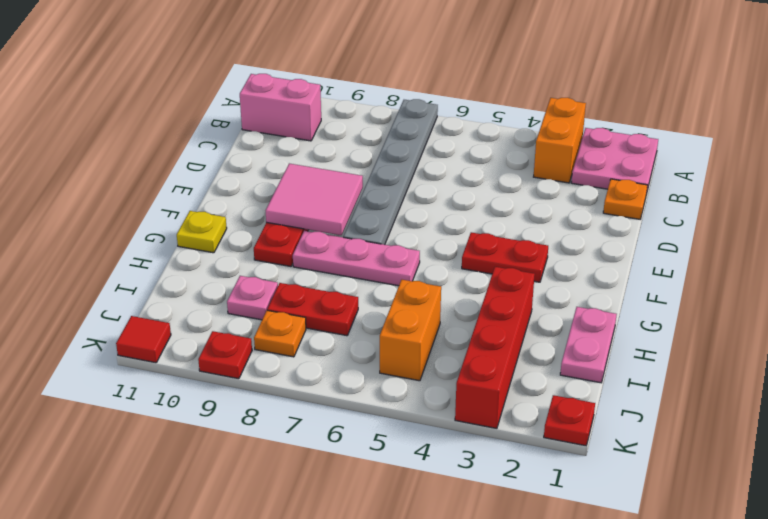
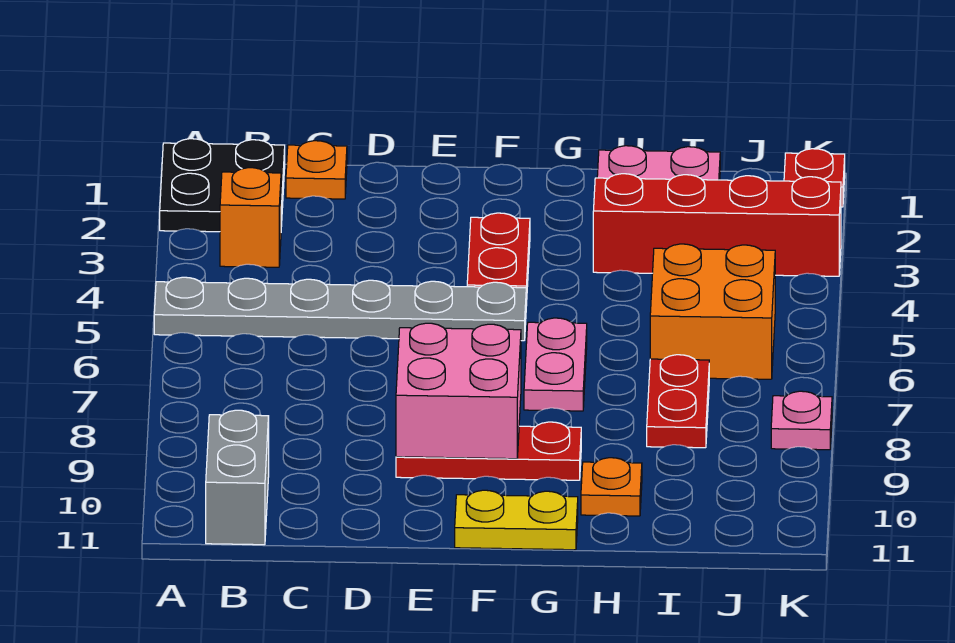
pink 2x2 plate [571,128,658,190] -> black 2x2 plate [160,139,285,232]
orange 1x2 brick [534,98,586,183] -> orange 1x1 brick [220,168,281,267]
grey 1x6 plate [343,99,438,245] -> grey 1x6 plate moved to [154,277,526,341]
pink 1x2 brick [240,74,321,141] -> grey 1x2 brick [206,410,269,545]
pink 2x2 tile [265,164,363,235] -> pink 2x2 brick [396,323,521,459]
pink 1x3 plate [293,231,420,286] -> pink 1x2 plate [524,318,587,411]
yellow 1x1 plate [177,211,227,253] -> yellow 1x2 plate [455,490,578,550]
orange 1x2 brick [380,280,441,381] -> orange 2x2 brick [650,244,775,379]
pink 1x1 plate [227,276,278,320] -> pink 1x1 plate moved to [771,391,832,450]
orange 1x1 plate [254,310,306,357] -> orange 1x1 plate moved to [581,458,642,516]
red 1x1 plate [198,331,252,379] -> none
red 1x1 tile [116,316,171,363] -> none

